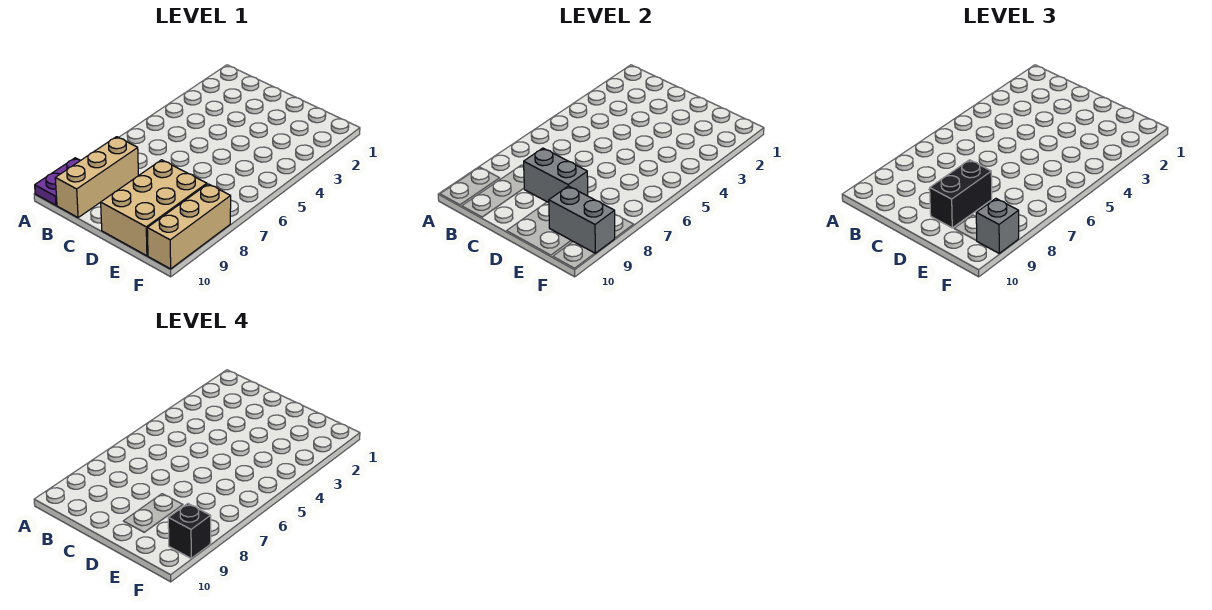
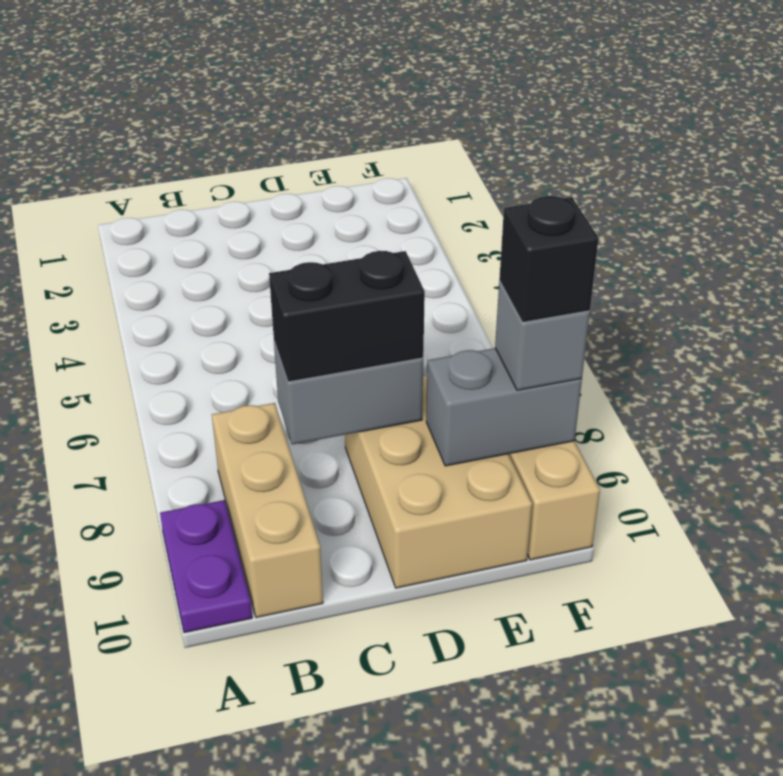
black 1x2 brick [929,160,992,228] -> black 1x2 brick turned to [269,251,425,382]

